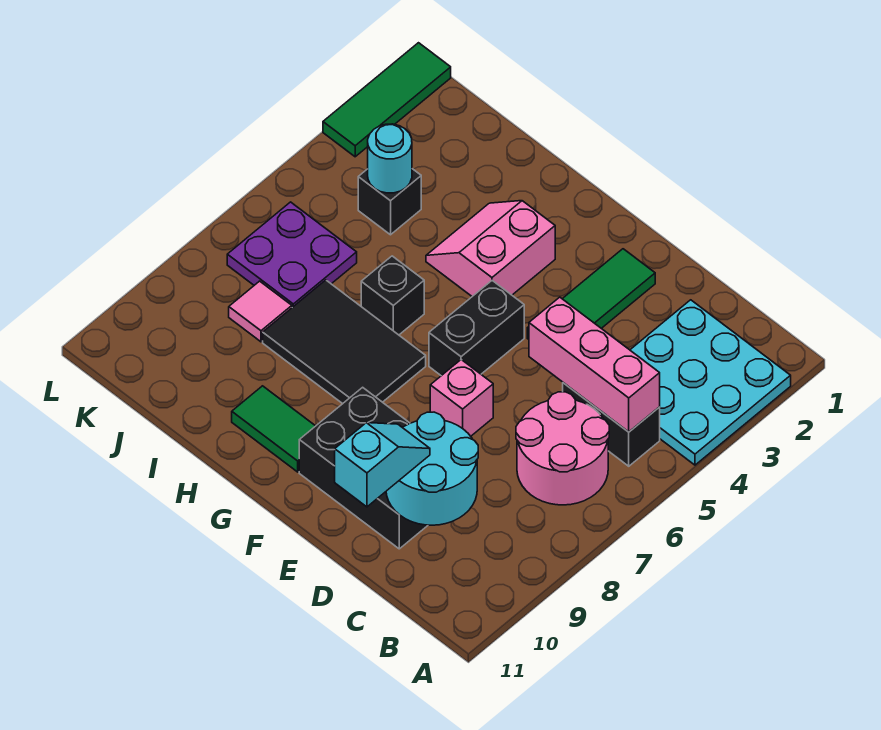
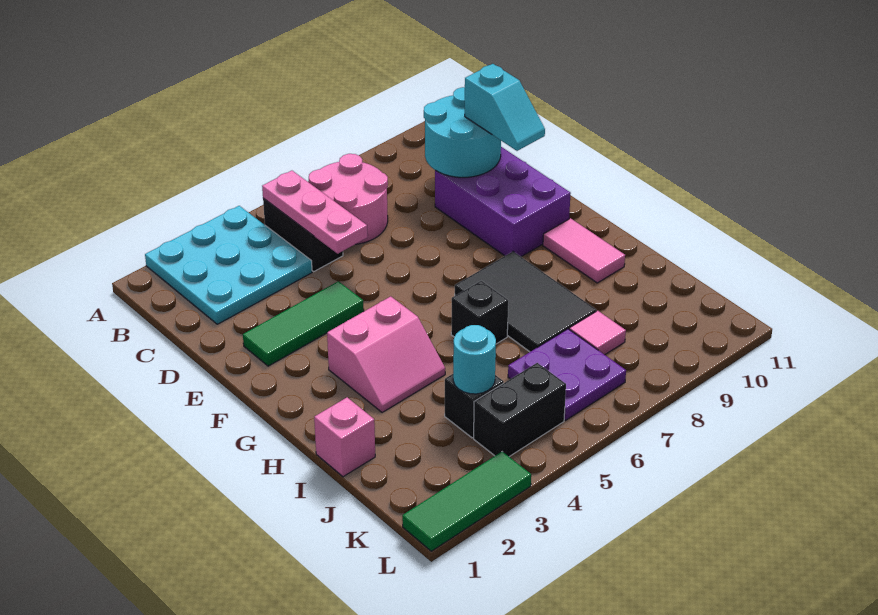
pink 1x3 brick [529,297,660,432] -> pink 1x3 plate [262,171,368,254]
black 2x3 brick [299,387,428,549] -> purple 2x3 brick [435,147,571,257]
cyan 1x2 slope [335,423,430,507] -> cyan 1x2 slope turned to [465,64,545,151]
pink 1x1 brick [430,360,493,436] -> pink 1x1 brick moved to [314,397,375,477]
black 1x2 brick [429,281,524,376] -> black 1x2 brick moved to [474,363,566,457]
green 1x2 tile [232,386,315,472] -> pink 1x2 tile [543,218,625,283]

